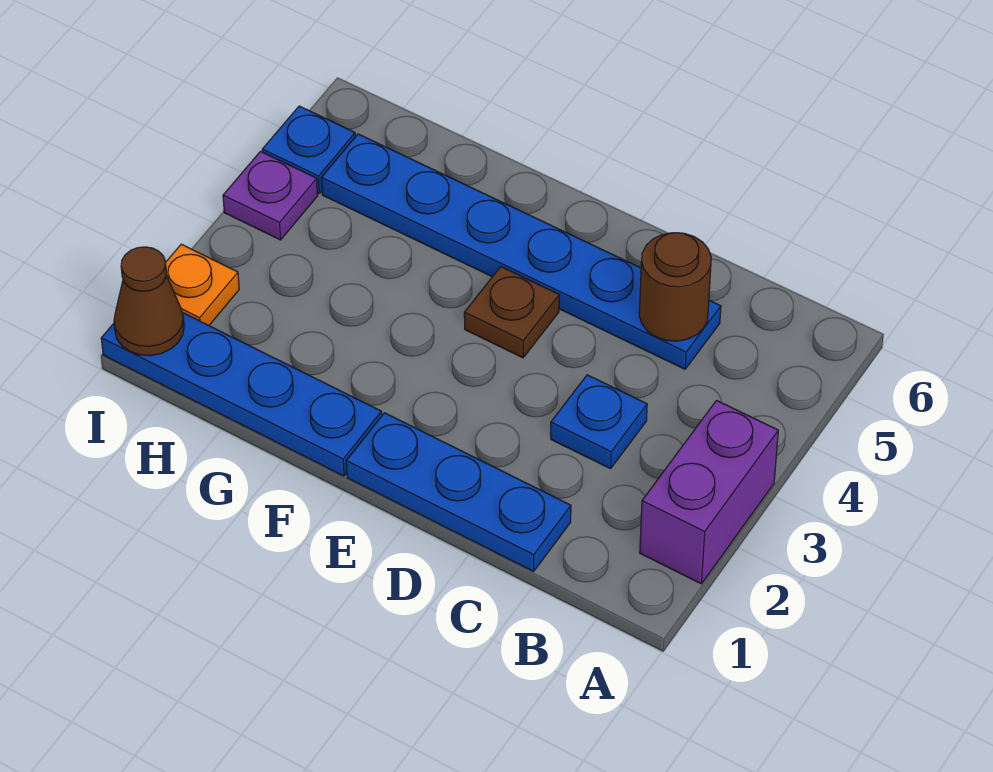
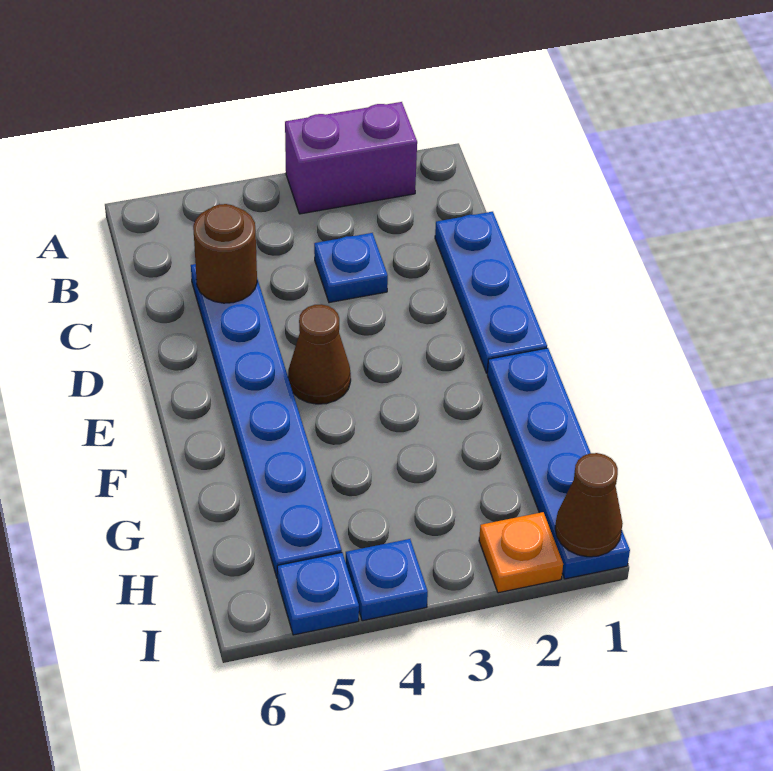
brown 1x1 plate [464,267,559,358] -> brown 1x1 cone [288,304,351,404]
purple 1x1 plate [223,151,318,240] -> blue 1x1 plate [346,539,428,621]

